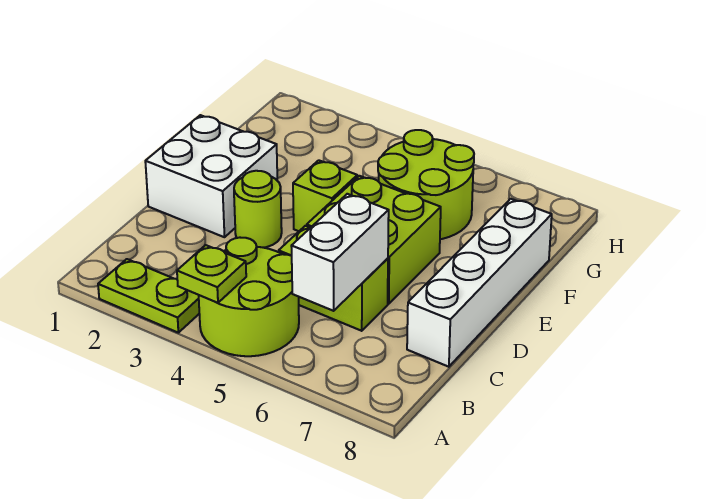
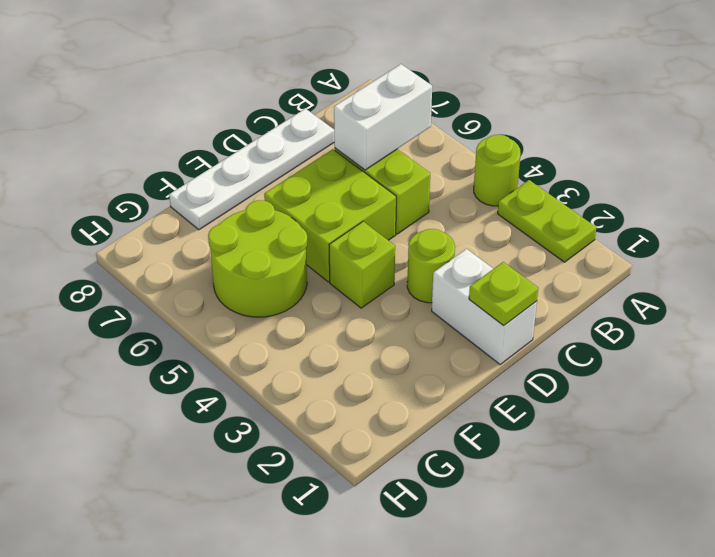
lime 2x2 round brick [199,238,299,356] -> lime 1x1 round brick [474,135,521,206]
lime 1x1 plate [177,245,246,303] -> lime 1x1 plate moved to [469,262,538,326]
white 1x4 brick [407,199,552,367] -> white 1x4 plate [169,109,334,230]
white 2x2 brick [145,115,277,237] -> white 1x2 brick [432,249,537,364]

